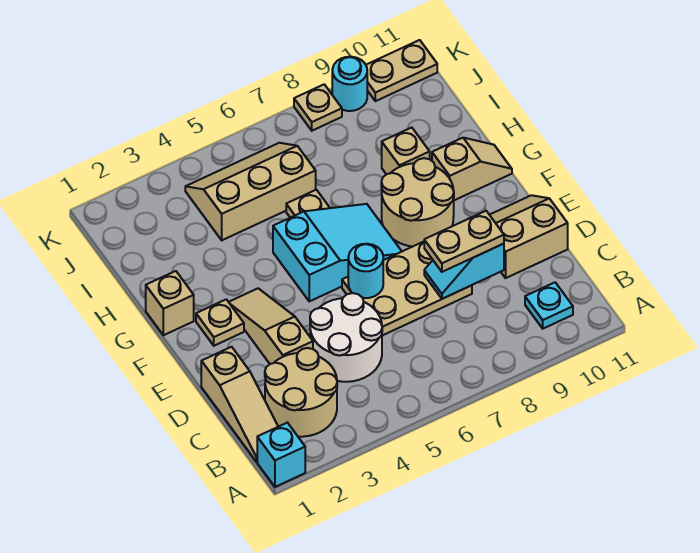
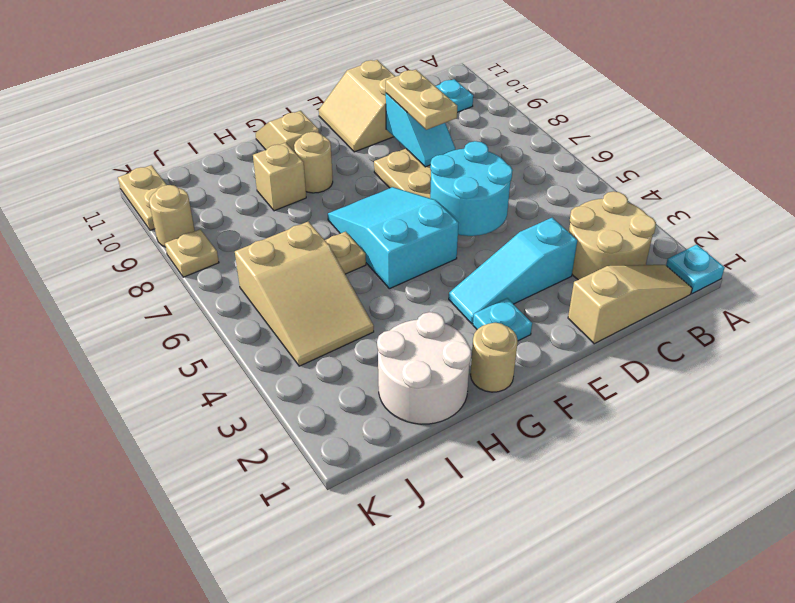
cyan 1x1 brick [257,423,305,487] -> cyan 1x1 plate [666,245,725,294]
white 2x2 round brick [310,293,382,382] -> white 2x2 round brick moved to [377,312,472,424]
tan 1x3 slope [229,288,313,364] -> cyan 1x3 slope [449,218,577,324]
cyan 1x1 round brick [348,244,383,298] -> cyan 2x2 round brick [430,141,513,236]
tan 1x1 plate [196,299,244,346] -> cyan 1x1 plate [473,298,532,341]
tan 2x2 round brick [381,158,454,247] -> tan 1x1 round brick [294,132,333,193]
tan 1x1 brick [146,271,194,335] -> tan 1x1 round brick [470,323,518,392]
tan 2x3 slope [185,143,316,240] -> tan 2x3 slope turned to [235,222,374,366]
cyan 1x1 round brick [332,57,367,111] -> tan 1x1 round brick [149,185,195,247]

